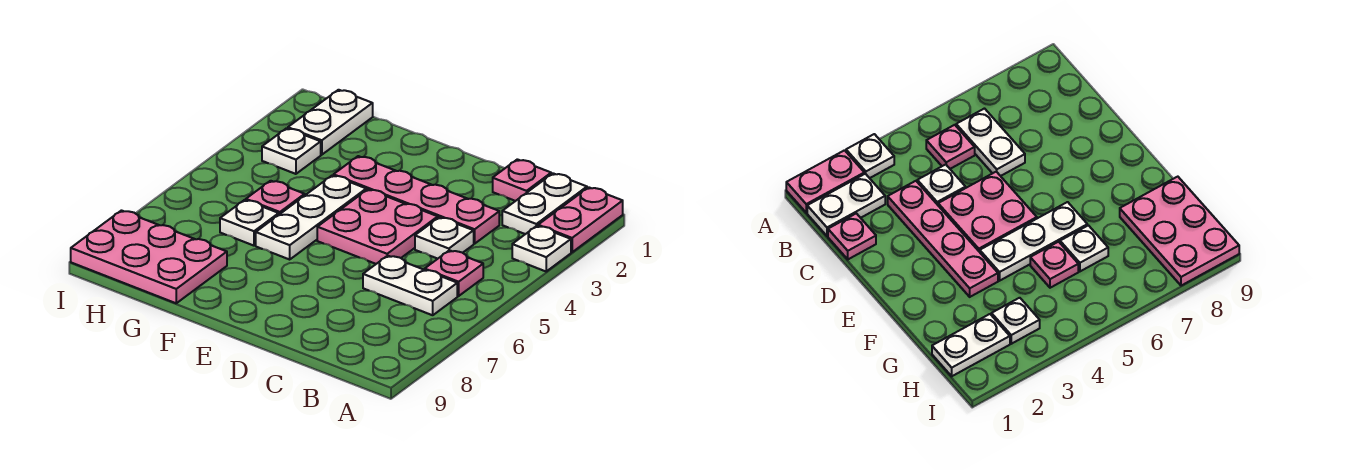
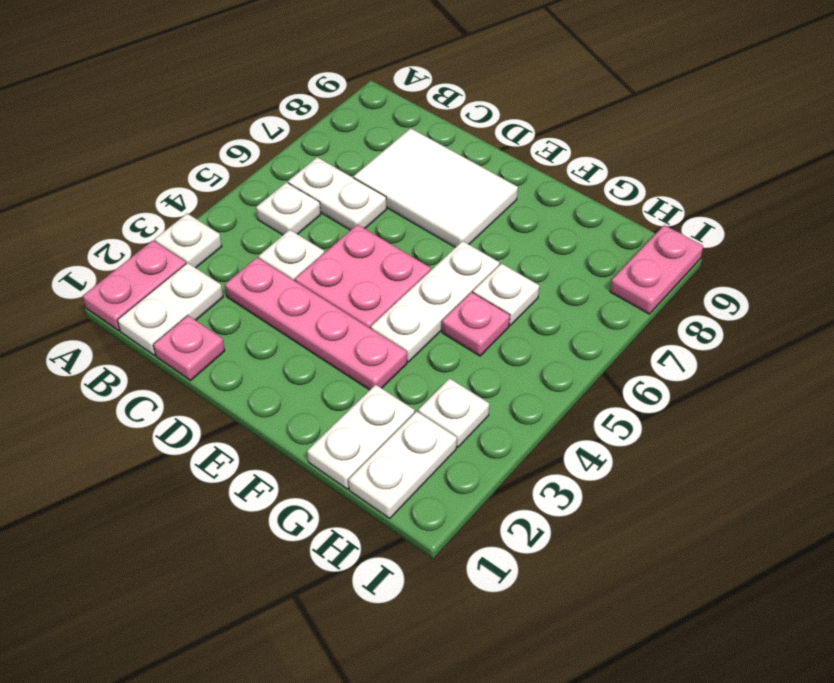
pink 1x1 plate [425,250,483,296] -> white 1x1 plate [256,182,321,235]
none -> white 2x3 tile [354,128,518,248]
none -> white 1x2 plate [307,385,415,489]
pink 2x3 plate [71,211,227,303] -> pink 1x2 plate [610,225,703,314]

